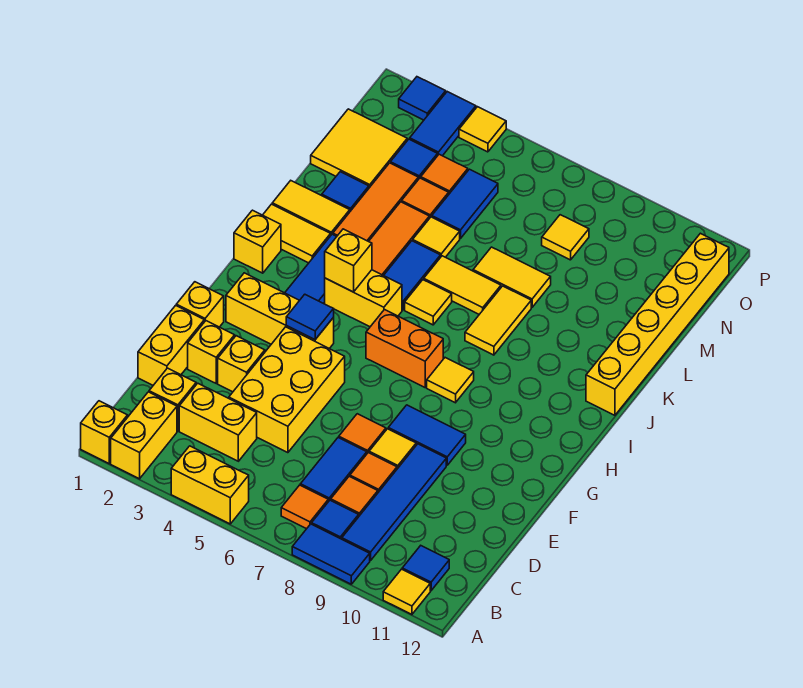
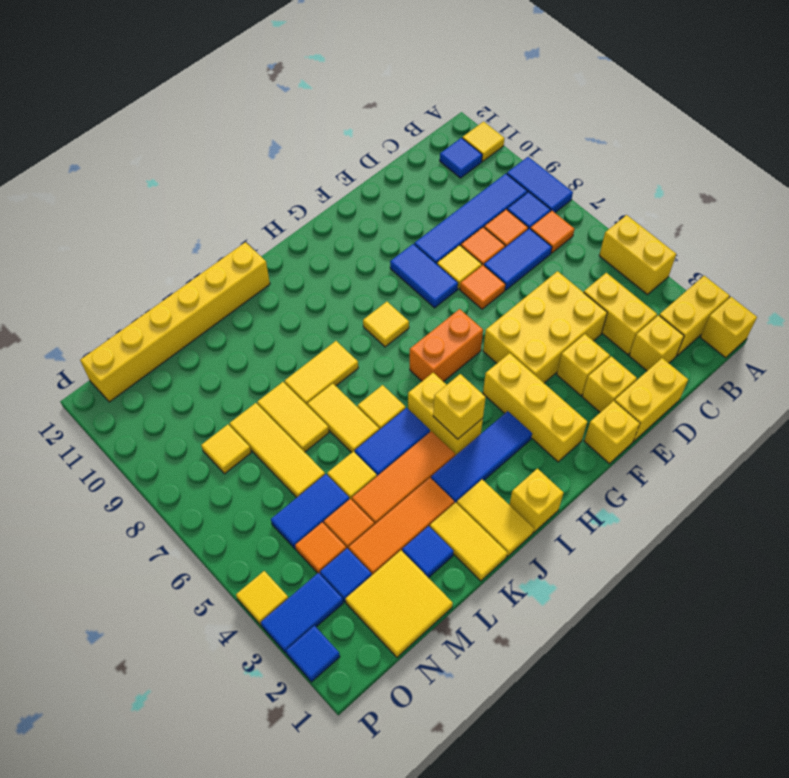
blue 1x1 tile [286,294,334,340] -> none
orange 1x2 brick [366,310,443,387] -> orange 1x2 brick turned to [410,309,483,382]
none -> yellow 1x3 tile [230,403,325,497]

